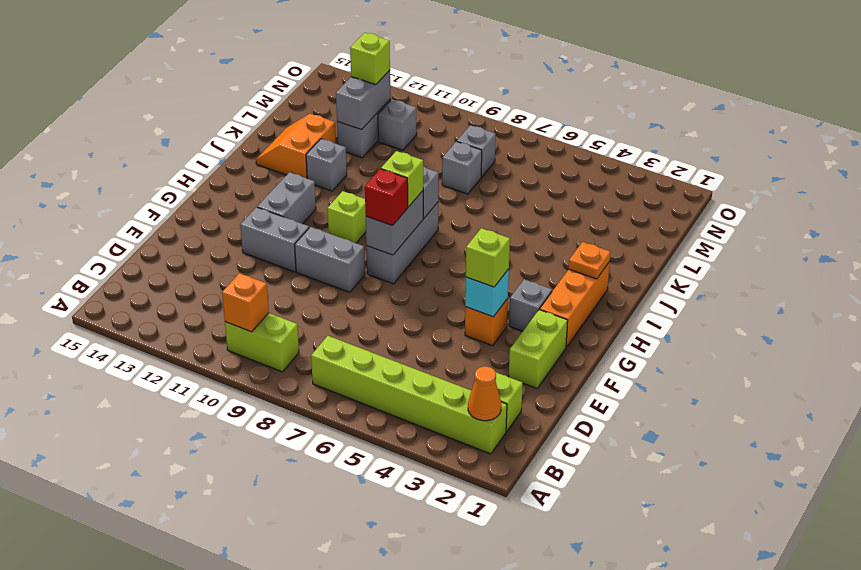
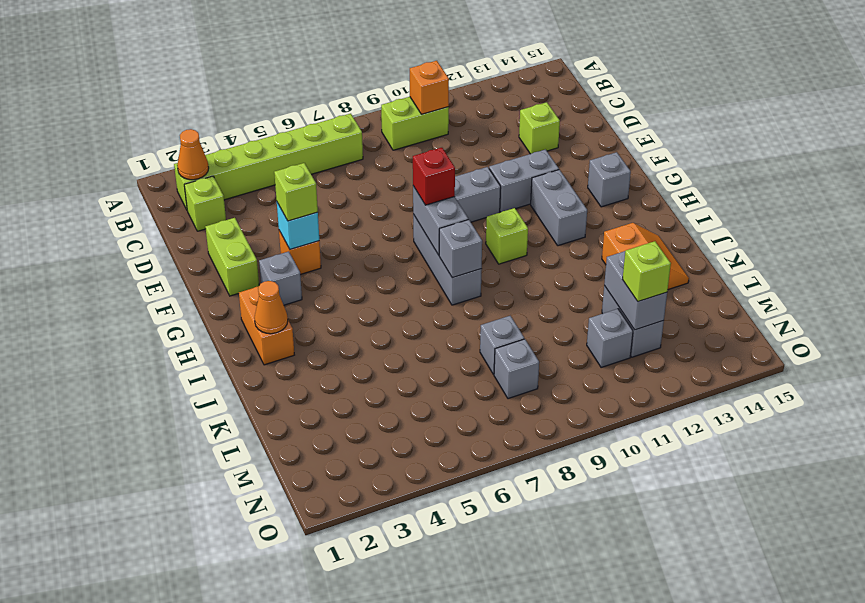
orange 1x3 brick [540,262,610,347] -> orange 1x2 brick [239,287,294,365]
lime 1x1 brick [381,151,423,207] -> lime 1x1 brick moved to [519,102,560,154]
orange 1x1 plate [569,242,610,279] -> orange 1x1 cone [254,281,288,334]
grey 1x1 brick [306,139,347,191] -> grey 1x1 brick moved to [588,152,631,207]

